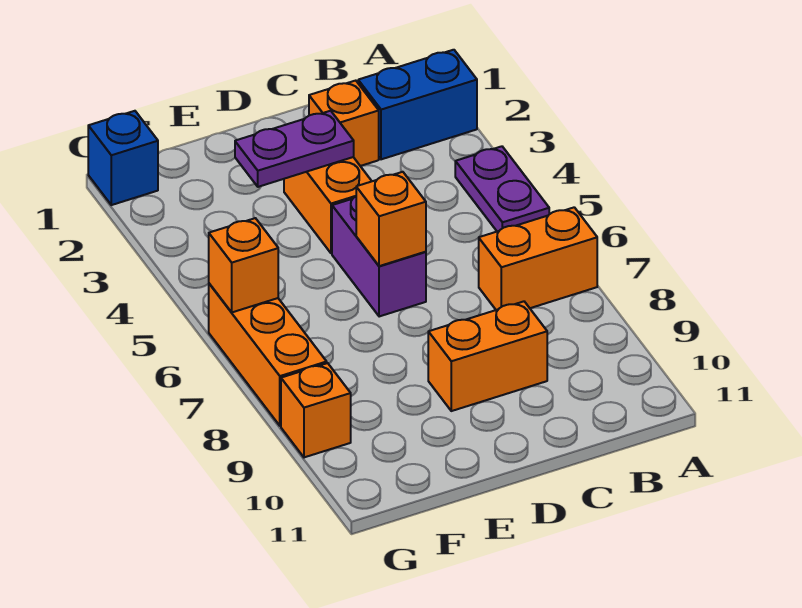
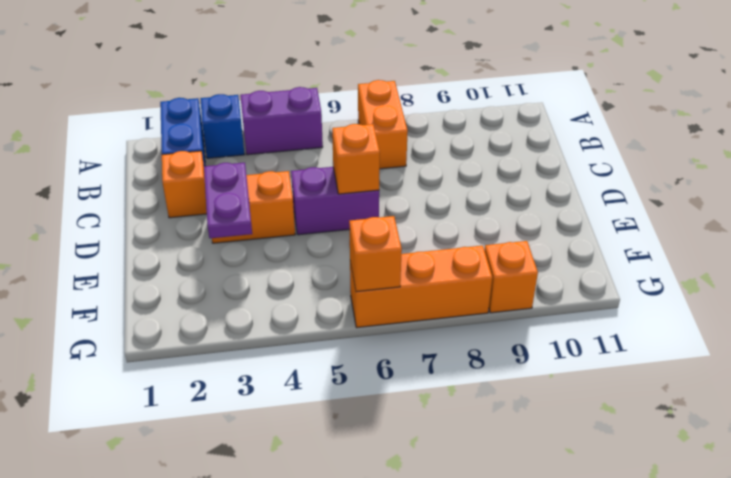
purple 1x2 plate [455,146,549,231] -> purple 1x2 brick [240,87,323,155]
orange 1x2 brick [428,301,547,411] -> none
blue 1x1 brick [88,111,158,205] -> blue 1x1 brick moved to [200,94,244,158]

